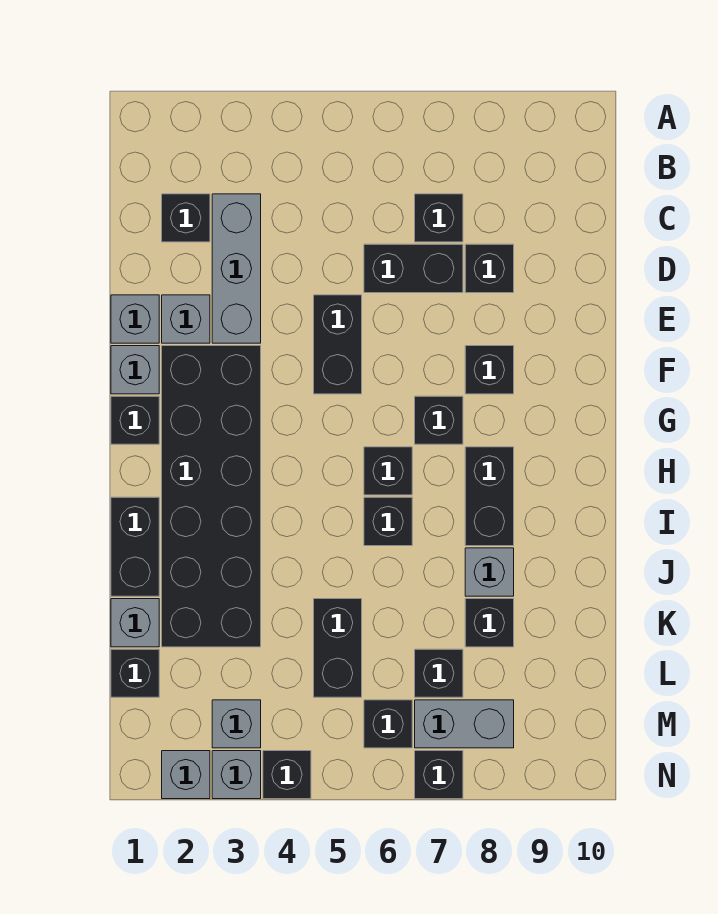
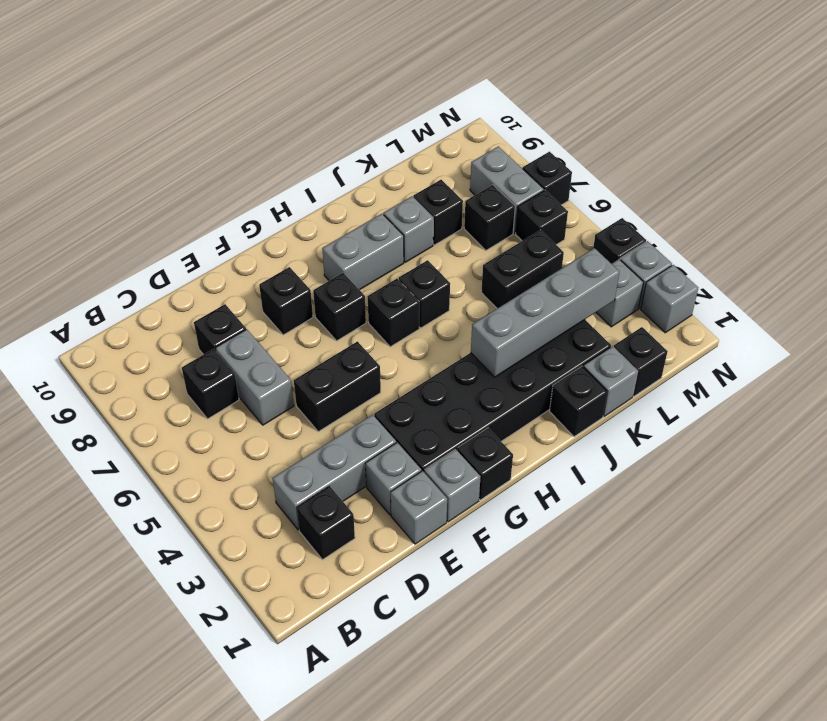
black 1x2 brick [364,244,463,293] -> grey 1x2 brick [215,329,294,425]
black 1x2 brick [465,447,514,546] -> grey 1x2 brick [322,214,404,290]
black 1x2 brick [111,497,159,596] -> black 1x1 brick [550,366,607,437]
none -> grey 1x4 brick [471,248,619,377]

